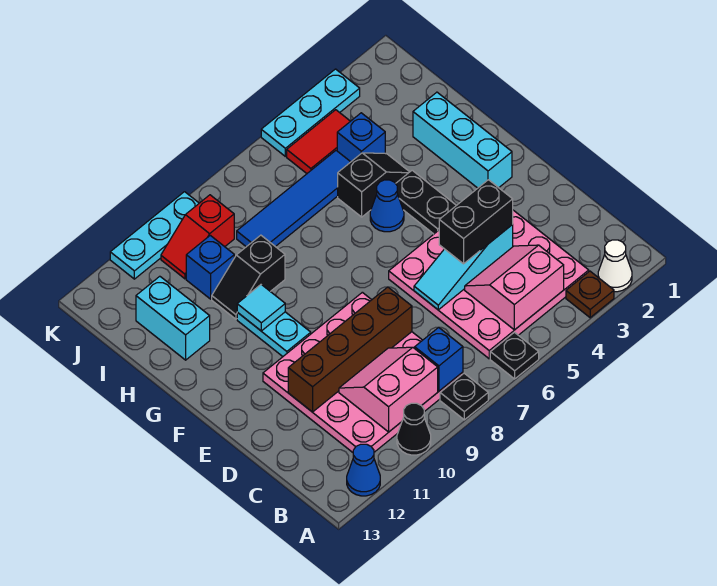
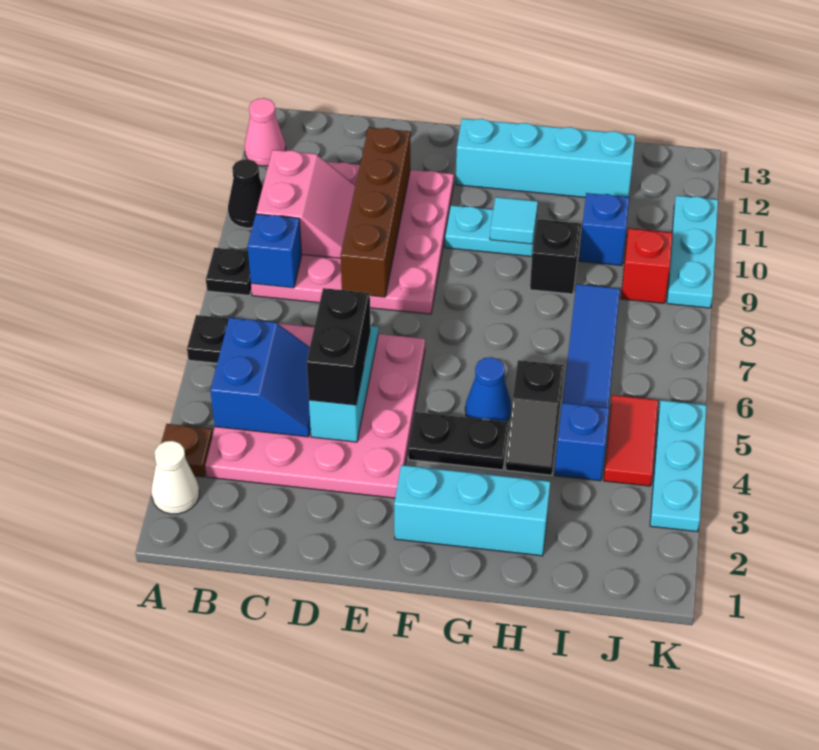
blue 1x1 cone [347,444,380,496] -> pink 1x1 cone [245,98,286,166]
pink 2x2 slope [465,245,564,330] -> blue 2x2 slope [210,317,311,437]
cyan 1x2 brick [136,276,210,360] -> cyan 1x4 brick [456,118,635,197]

